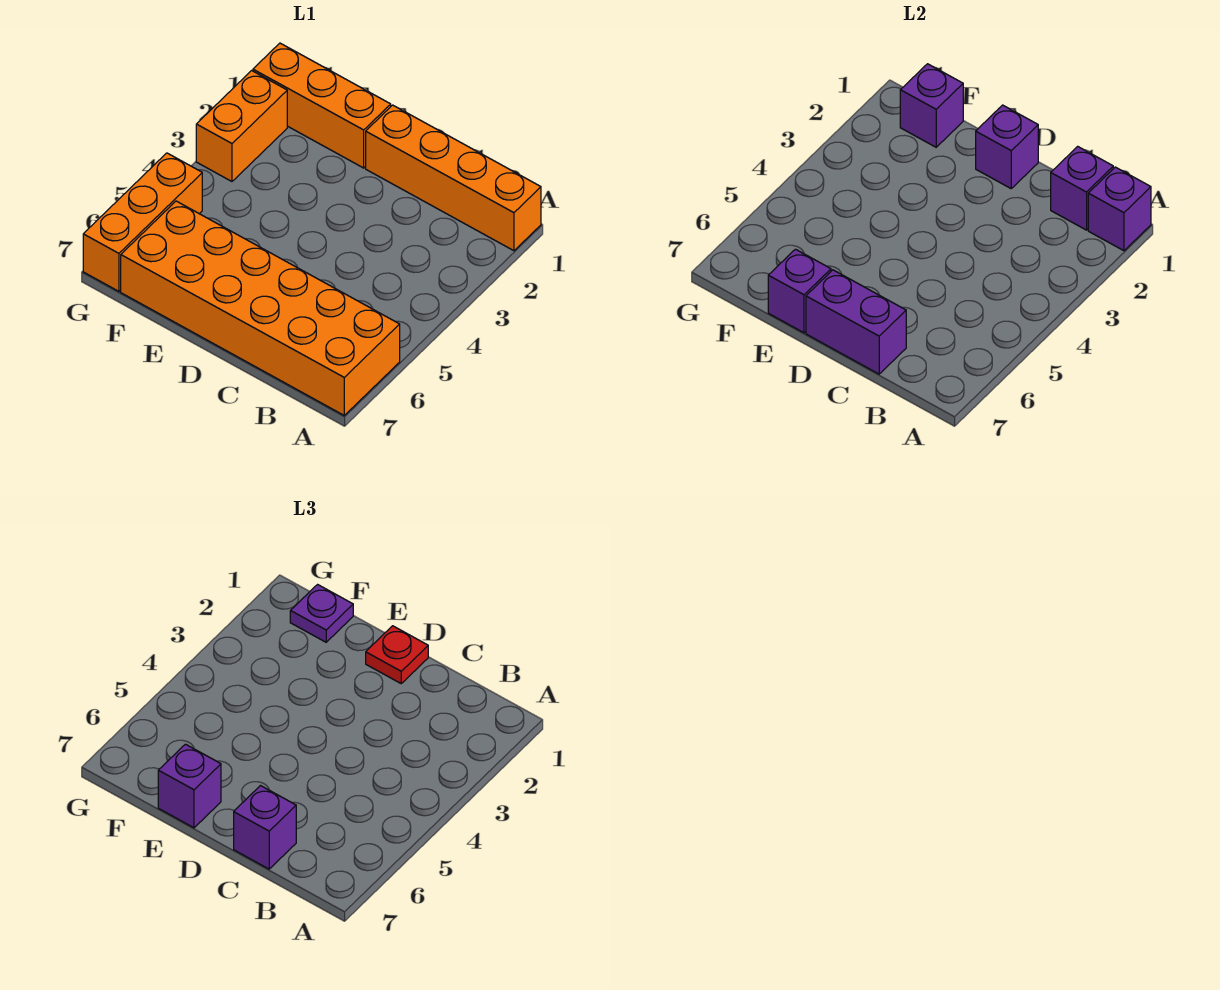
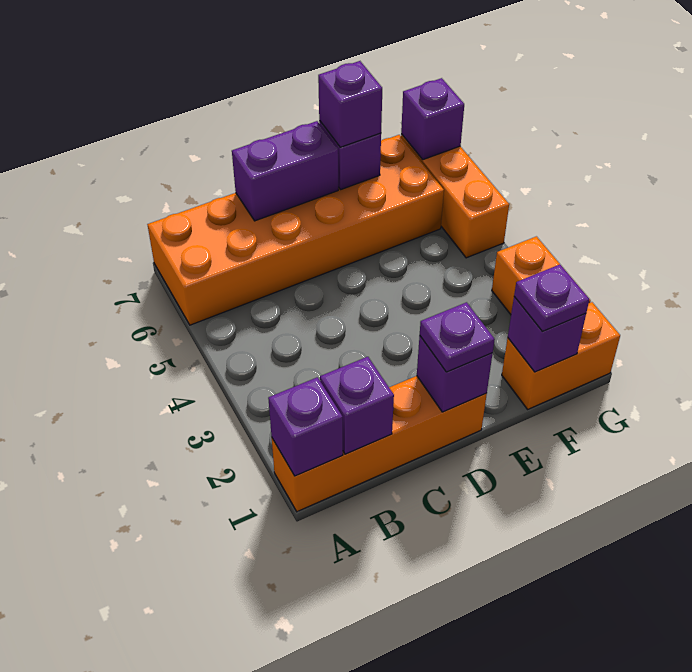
purple 1x1 brick [234,786,296,869] -> purple 1x1 brick moved to [401,78,464,160]
red 1x1 plate [366,626,428,683] -> purple 1x1 plate [420,302,495,372]
orange 1x3 brick [253,43,391,168] -> orange 1x2 brick [502,302,620,409]

